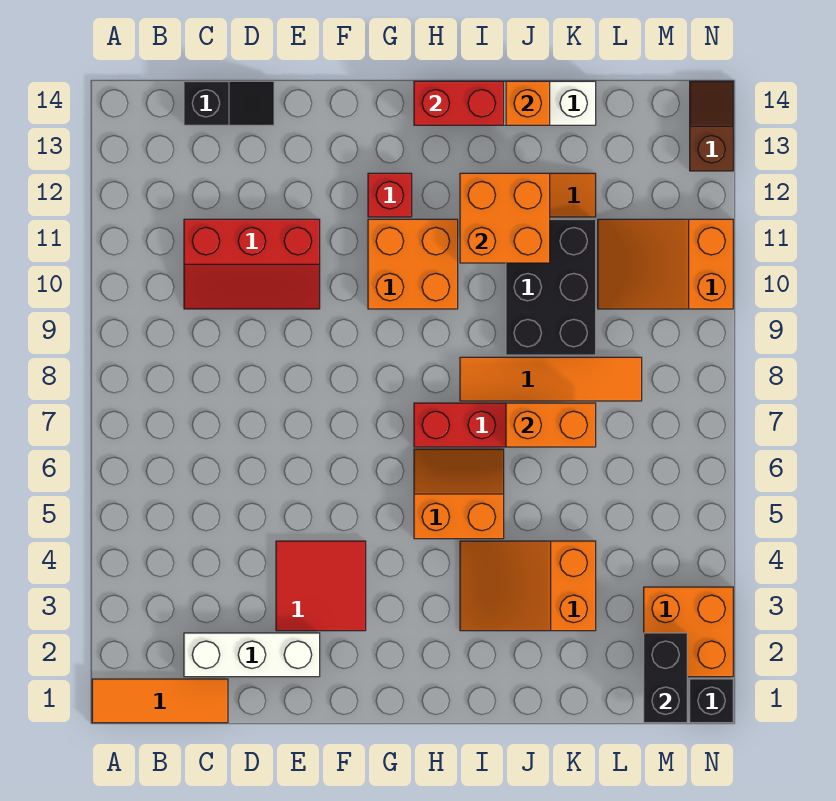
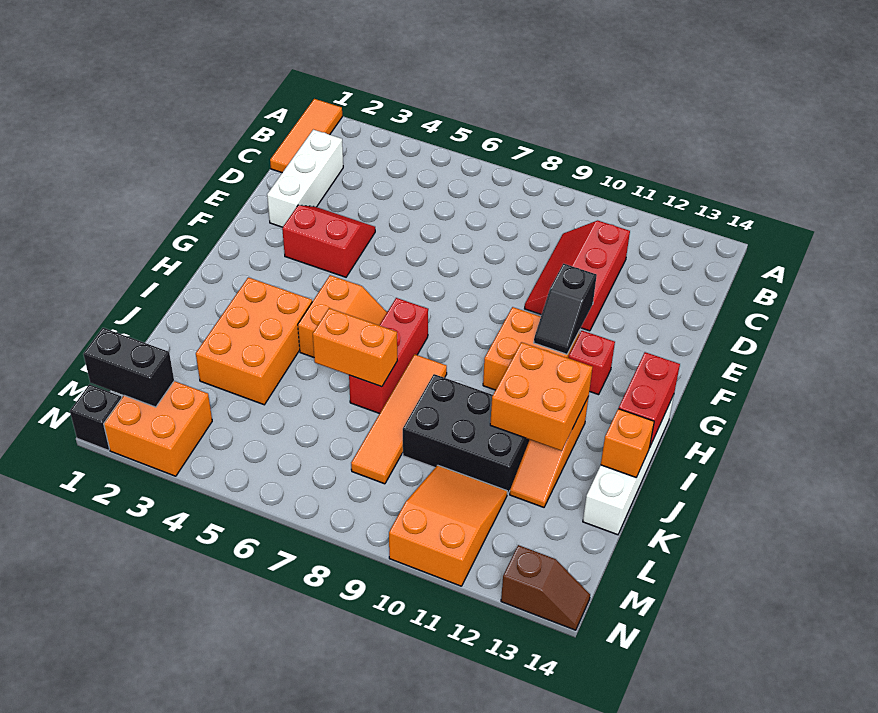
black 1x2 slope [184,81,274,125] -> black 1x2 slope moved to [534,264,597,354]
red 2x2 tile [276,541,366,631] -> red 2x2 slope [282,205,375,277]
orange 2x3 slope [460,541,596,631] -> orange 2x3 brick [196,277,312,405]
orange 1x2 brick [506,403,596,447] -> orange 1x2 brick turned to [313,308,397,387]

